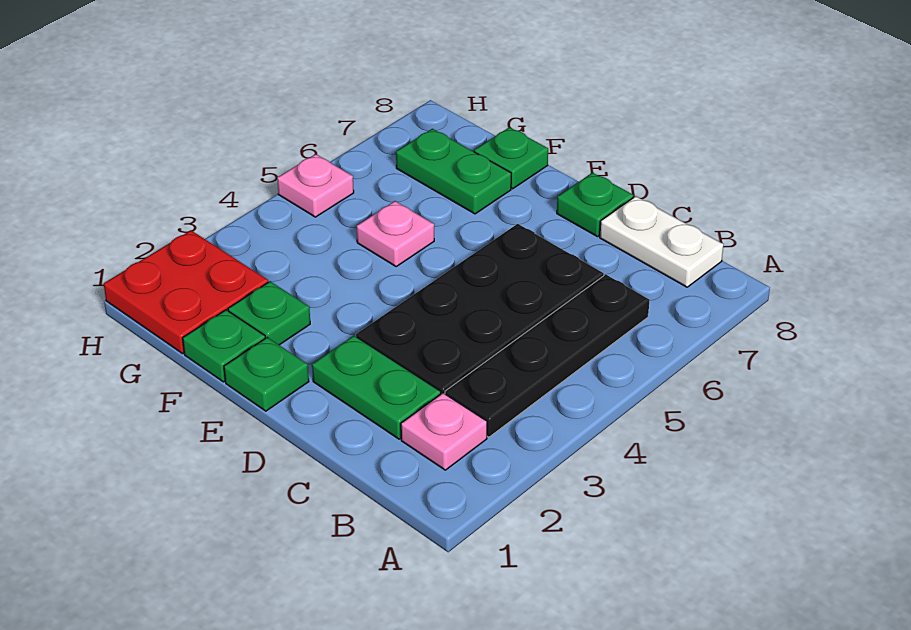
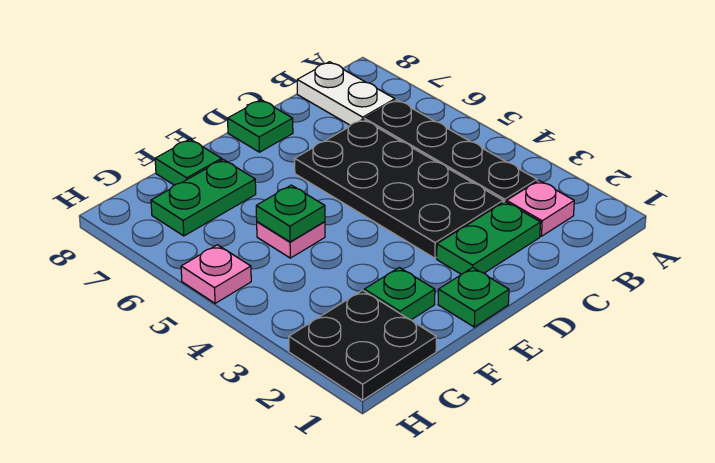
white 1x2 plate [600,196,724,287] -> white 1x2 plate turned to [297,62,395,125]
green 1x1 plate [183,310,265,382] -> green 1x1 plate moved to [256,185,325,242]
red 2x2 plate [104,230,268,354] -> black 2x2 plate [289,290,436,400]

